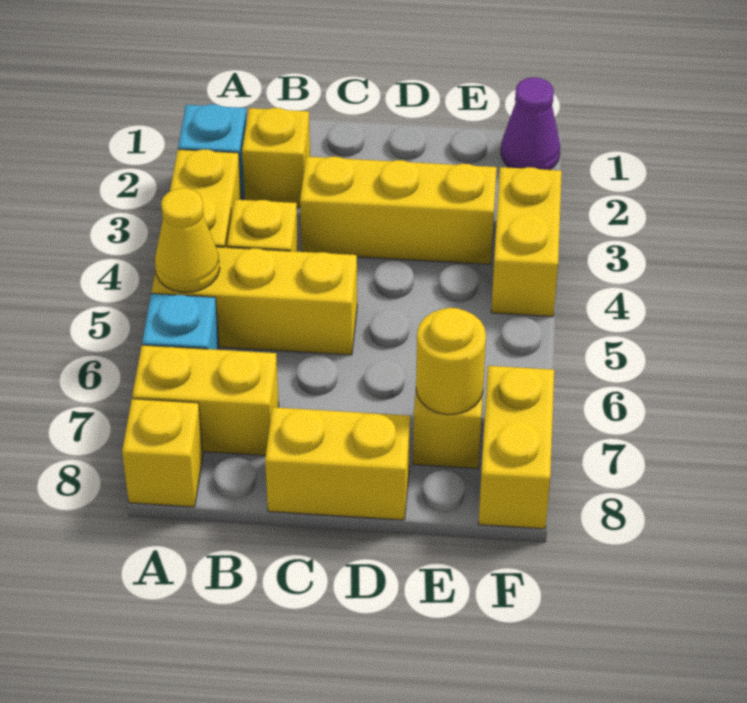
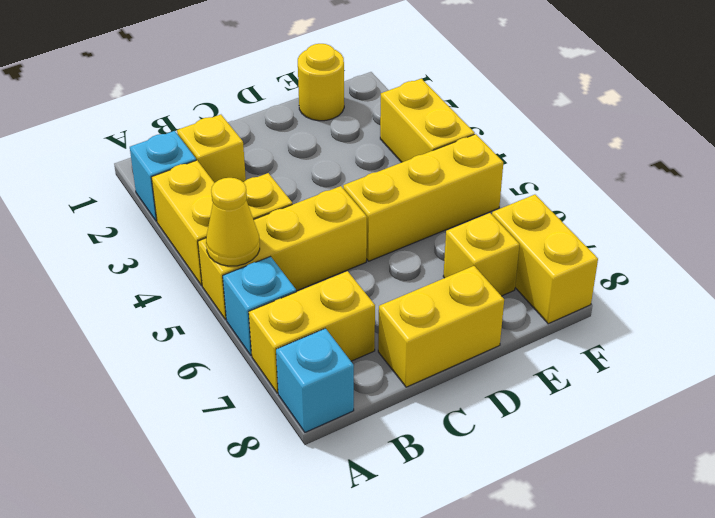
yellow 1x1 brick [122,399,203,507] -> cyan 1x1 brick [276,328,354,432]
yellow 1x3 brick [300,157,497,264] -> yellow 1x3 brick moved to [343,134,503,261]
yellow 1x1 round brick [416,308,486,415] -> yellow 1x1 round brick moved to [298,44,344,121]
purple 1x1 cone [501,77,560,170] -> none

